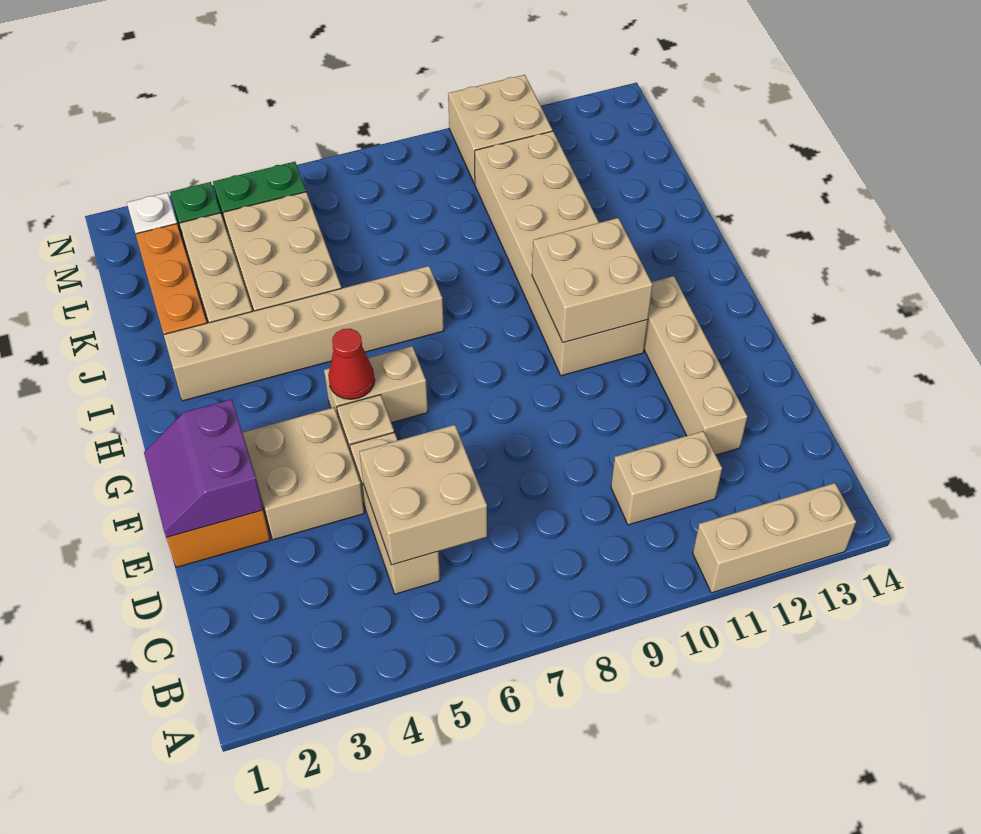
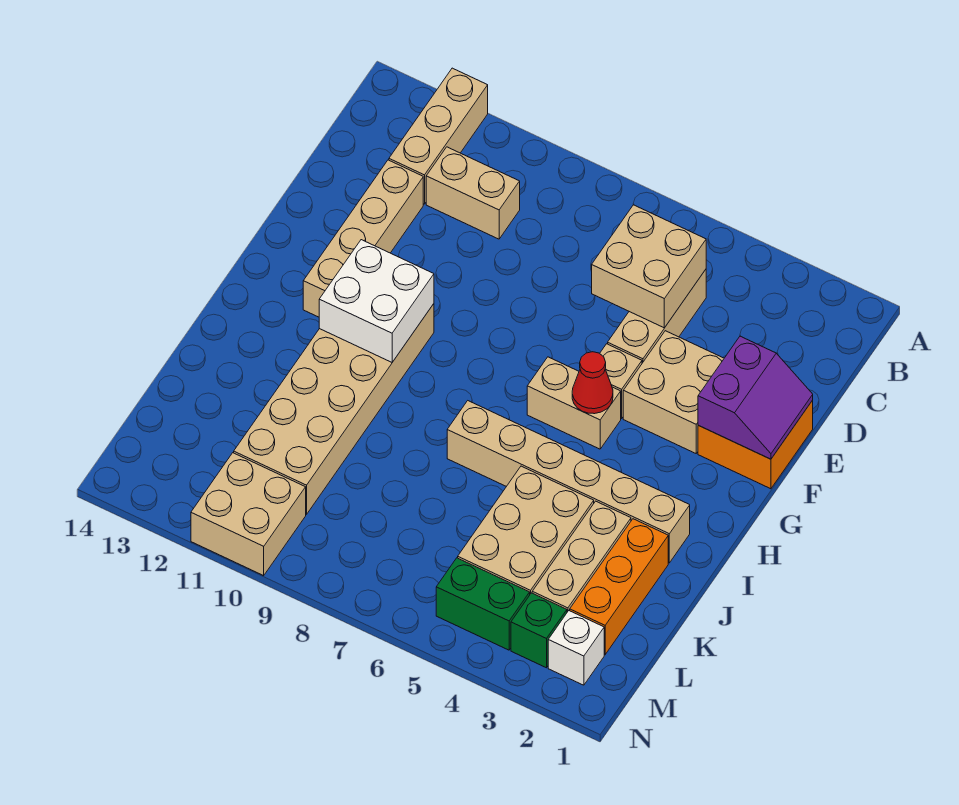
tan 1x3 brick [693,483,856,593] -> tan 1x3 brick turned to [389,68,488,204]
tan 2x2 brick [532,218,653,343] -> white 2x2 brick [319,240,434,362]

